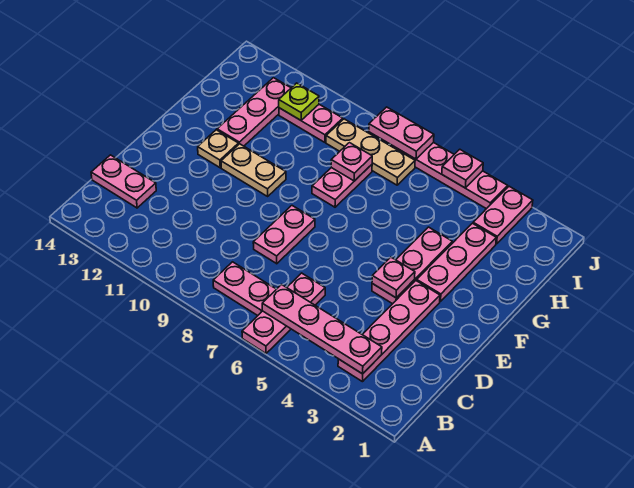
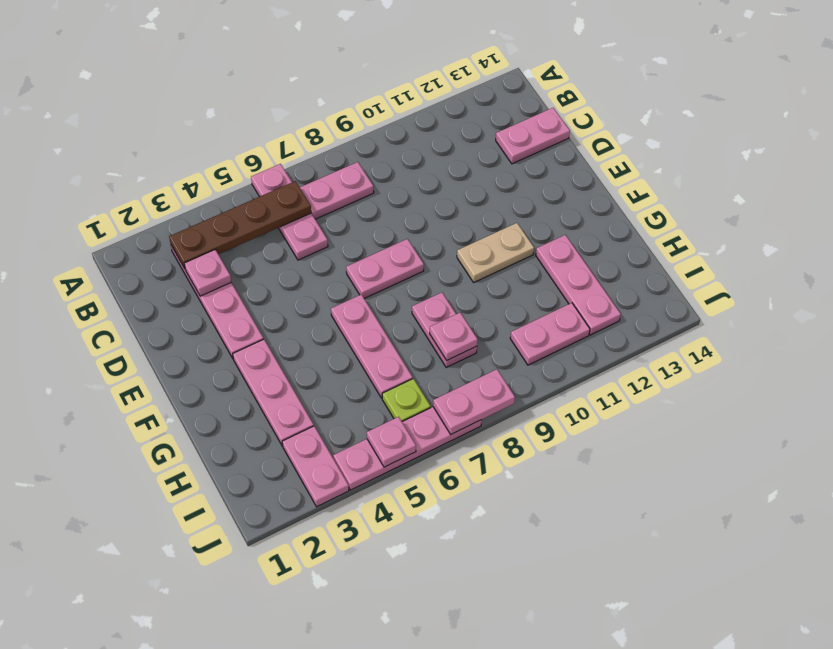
pink 1x4 plate [262,285,382,374] -> brown 1x4 plate [169,181,311,268]
pink 1x2 plate [253,206,315,264] -> pink 1x2 plate turned to [346,239,424,298]
pink 1x3 plate [372,227,452,304] -> pink 1x3 plate moved to [331,295,413,398]
pink 1x1 plate [372,257,415,298] -> pink 1x1 plate moved to [184,250,231,296]
tan 1x1 plate [198,130,239,168] -> none
tan 1x3 plate [326,119,415,185] -> none
lime 1x1 plate [279,83,319,120] -> lime 1x1 plate moved to [382,379,431,422]

